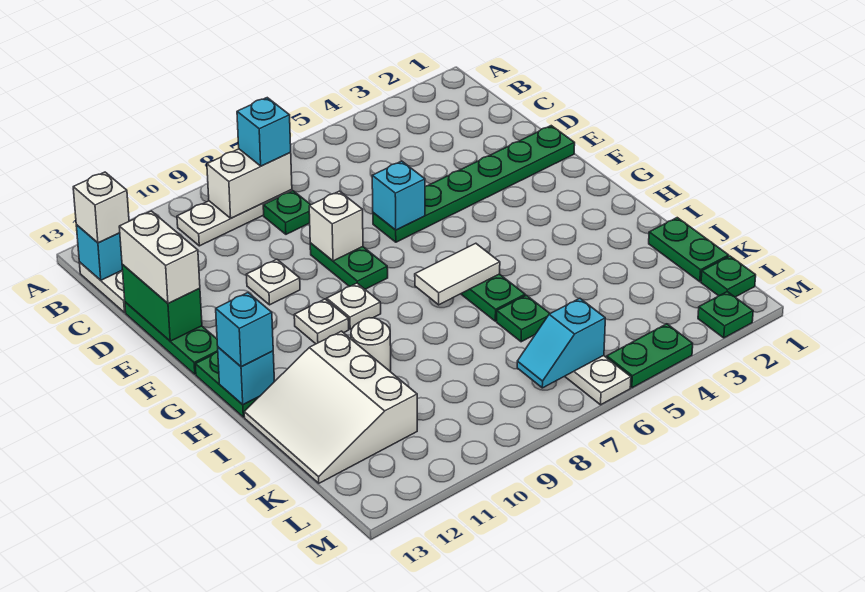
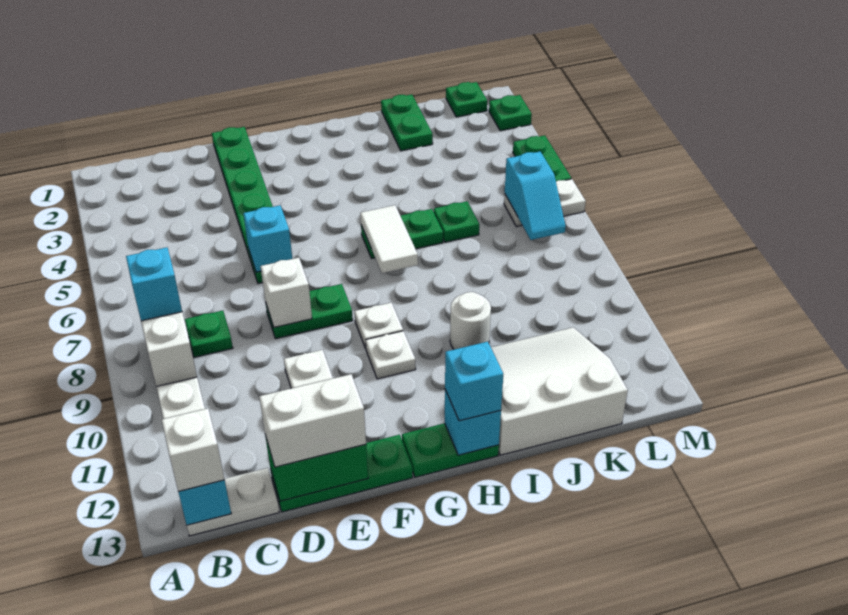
white 3x3 slope [244,331,417,483] -> white 3x3 slope turned to [491,327,628,455]
green 1x2 plate [649,218,729,282] -> green 1x2 plate turned to [381,94,433,151]

